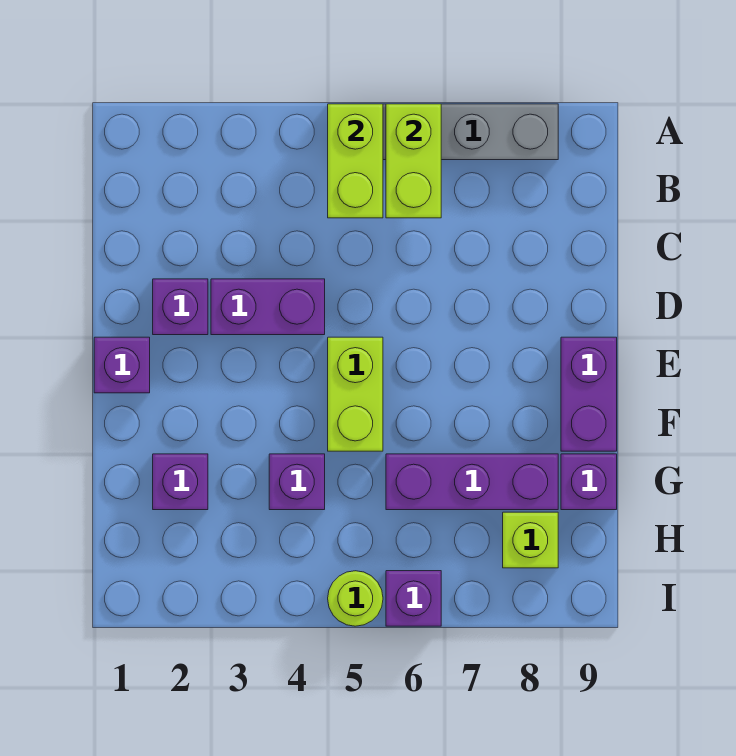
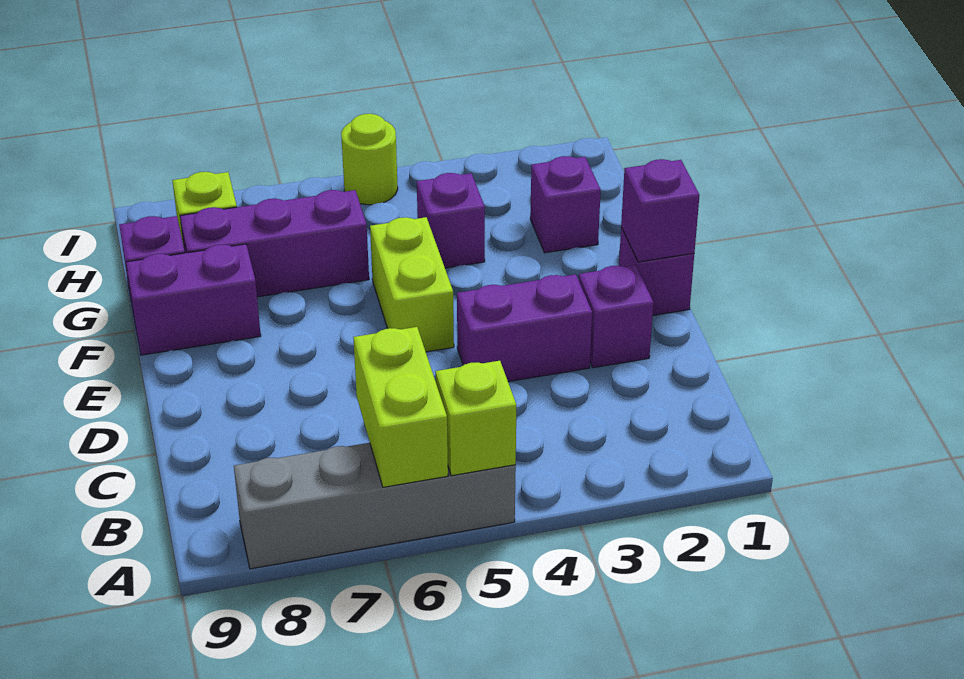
lime 1x2 brick [328,104,383,218] -> lime 1x1 brick [435,361,516,476]
purple 1x2 brick [561,337,617,451] -> purple 1x2 brick turned to [126,244,261,355]
purple 1x1 brick [386,571,441,626] -> purple 1x1 brick moved to [621,159,700,262]

